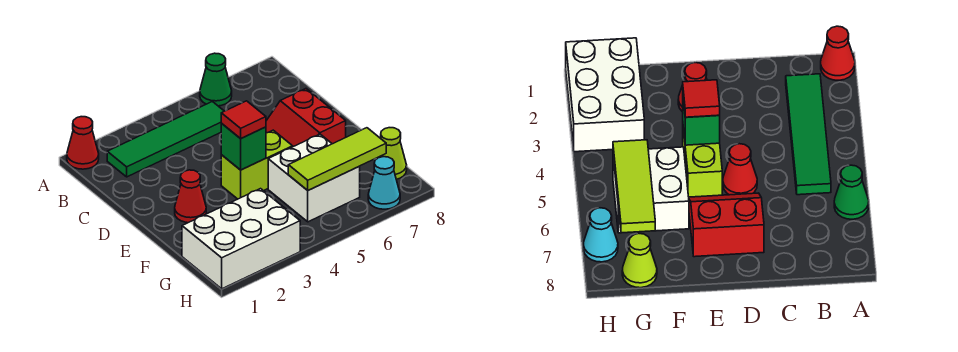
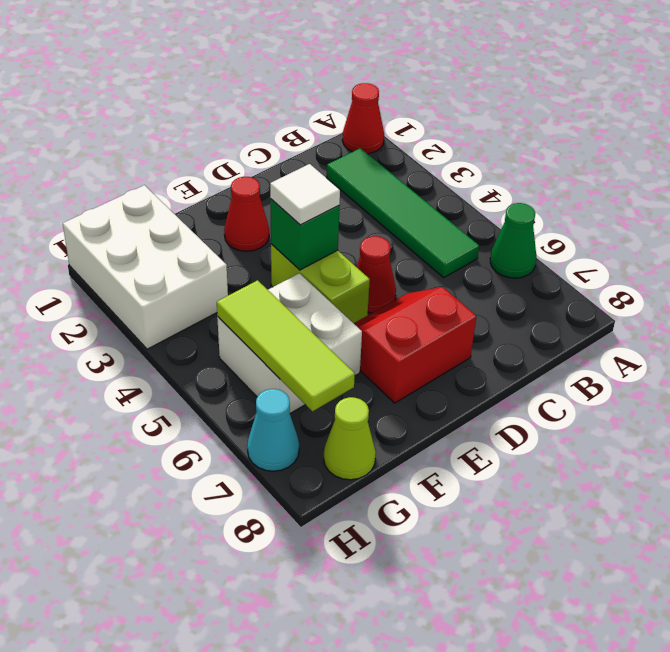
red 1x1 tile [221,101,266,139] -> white 1x1 tile [270,164,340,225]

